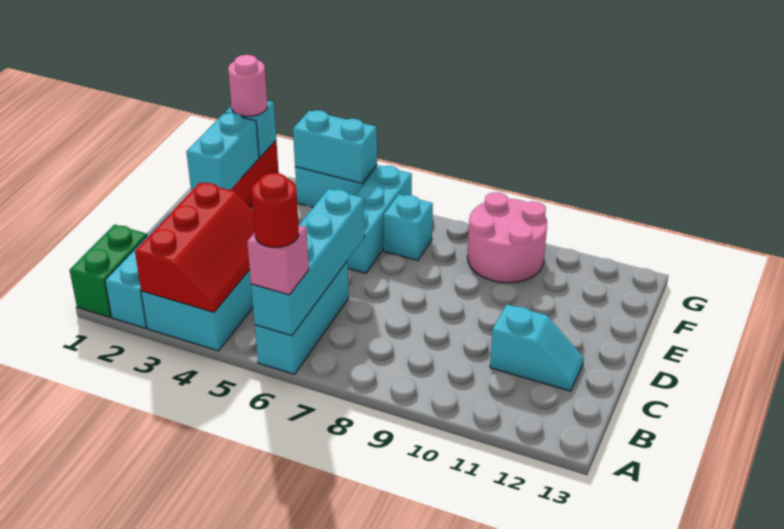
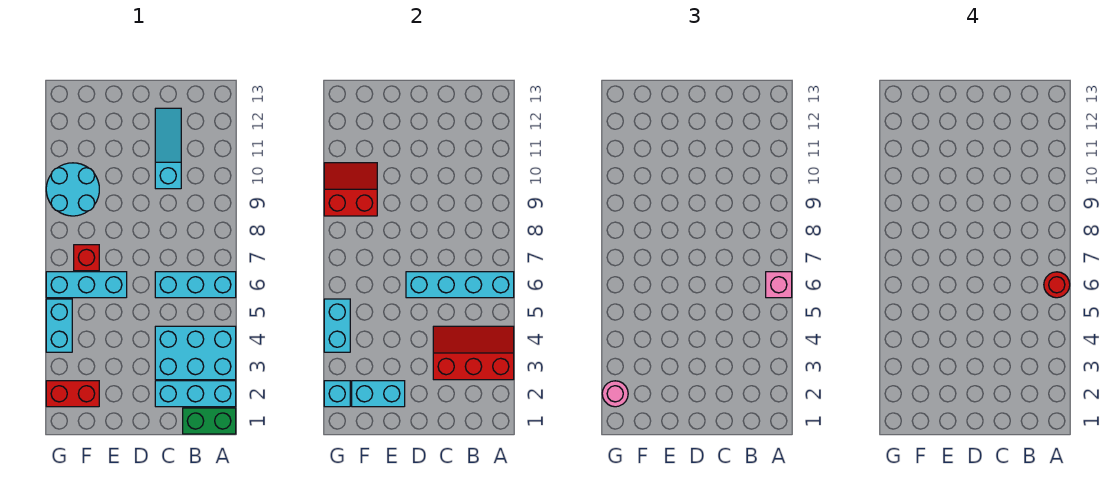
cyan 1x2 slope [490,304,584,391] -> cyan 1x3 slope [155,108,181,189]
cyan 1x1 brick [384,194,433,261] -> red 1x1 brick [74,245,99,271]
pink 2x2 round brick [467,192,547,283] -> cyan 2x2 round brick [46,163,99,216]
none -> red 2x2 slope [324,163,377,216]

